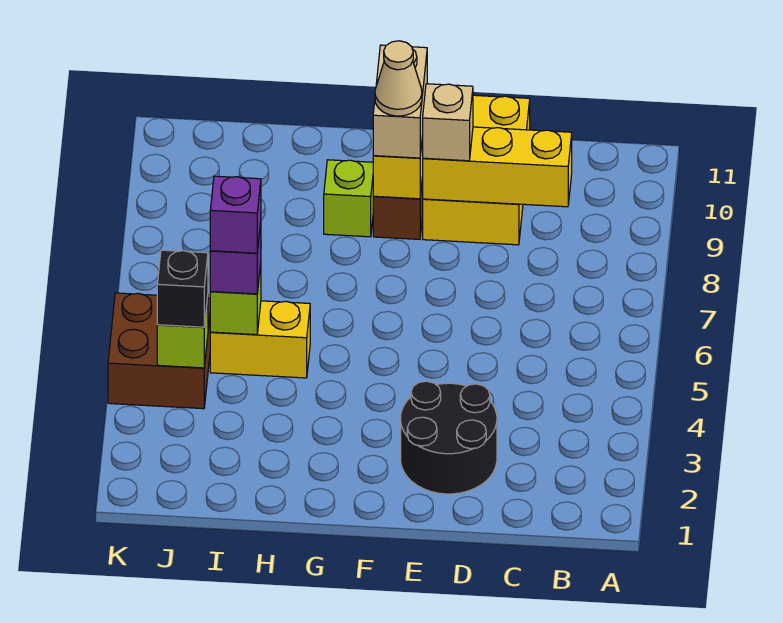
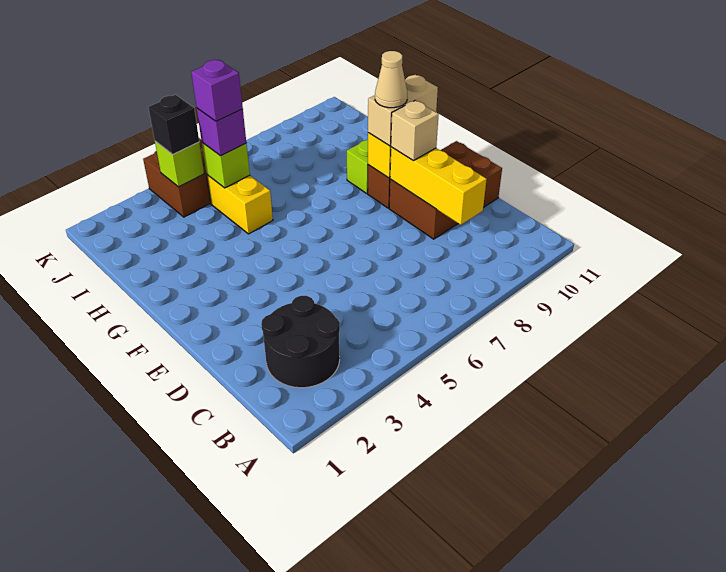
black 2x2 round brick [401,381,497,494] -> black 2x2 round brick moved to [261,296,340,388]
yellow 2x3 brick [423,95,530,245] -> brown 2x3 brick [389,141,502,239]

